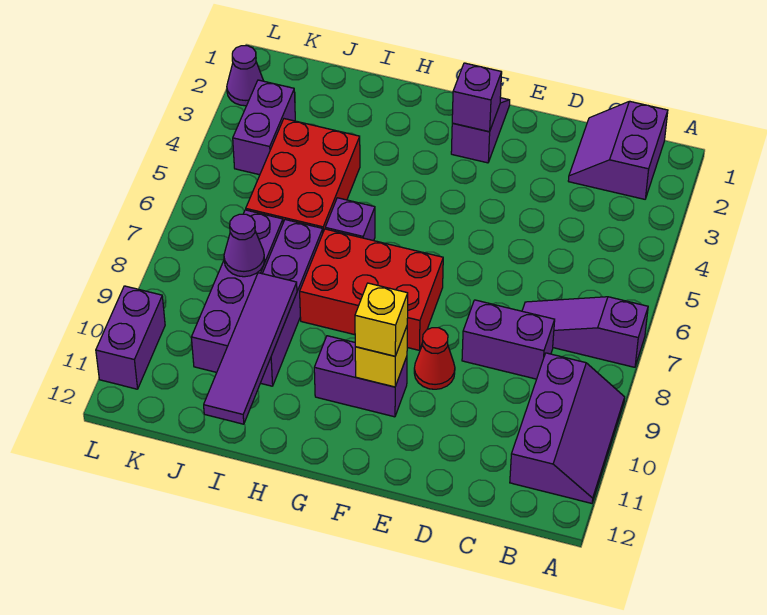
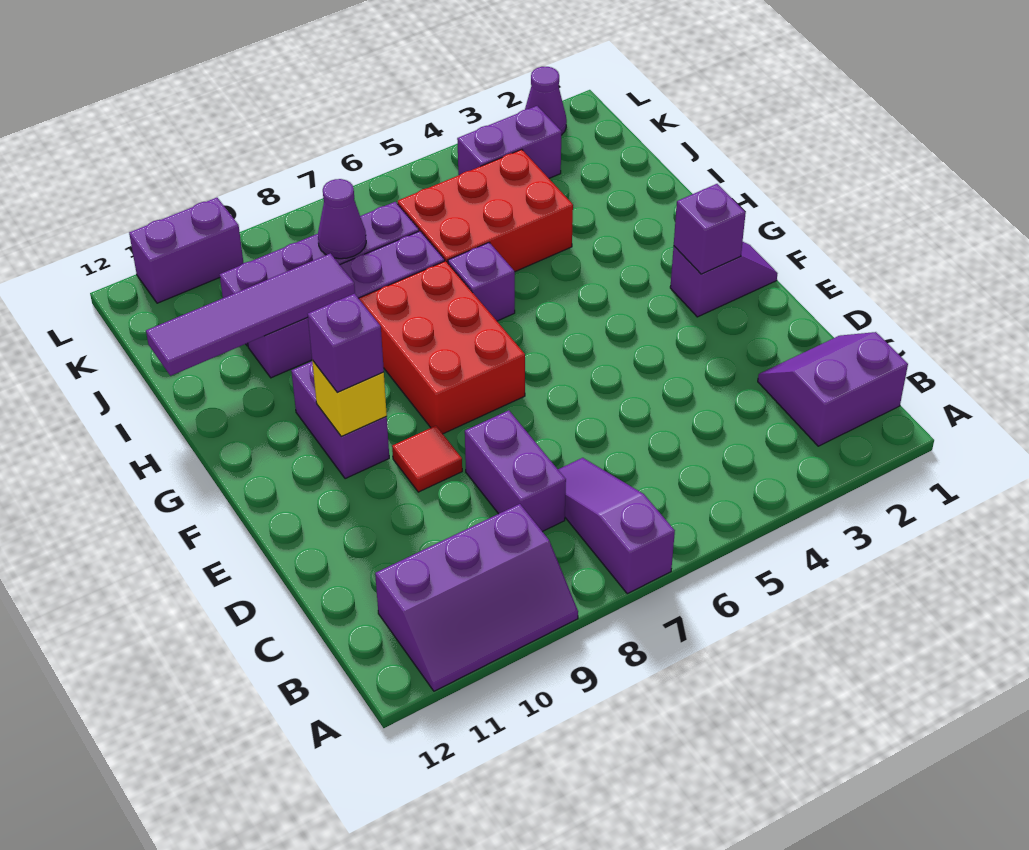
red 1x1 cone [414,328,455,389] -> red 1x1 tile [392,426,462,492]
yellow 1x1 brick [355,283,408,356] -> purple 1x1 brick [308,294,384,393]

